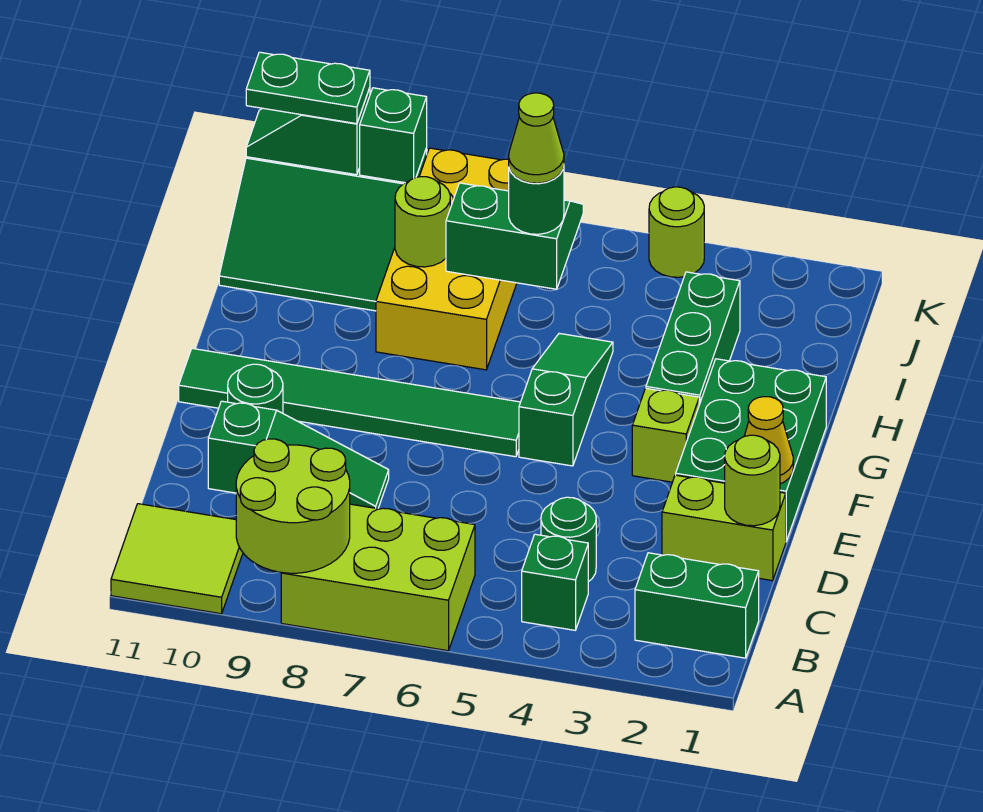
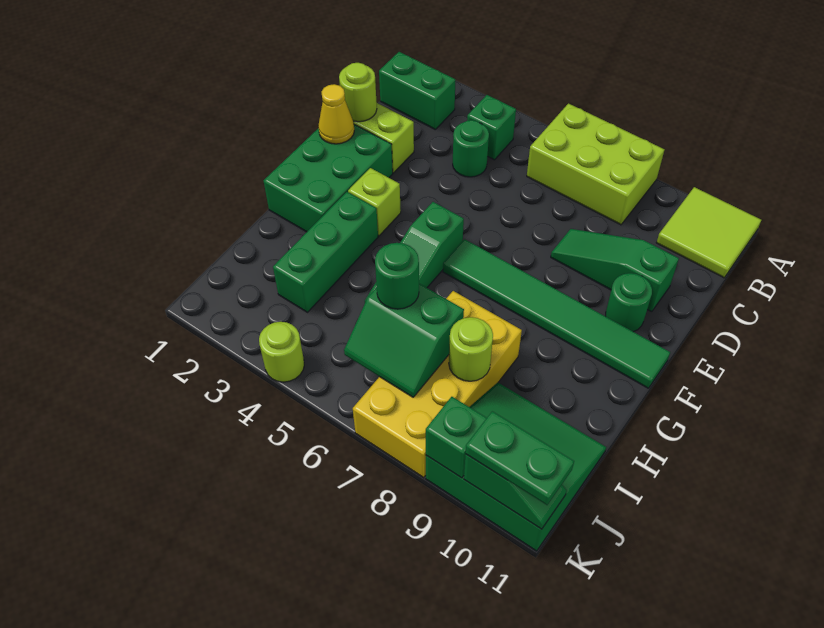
lime 2x2 round brick [236,439,350,573] -> none
lime 1x1 cone [509,93,564,183] -> none

